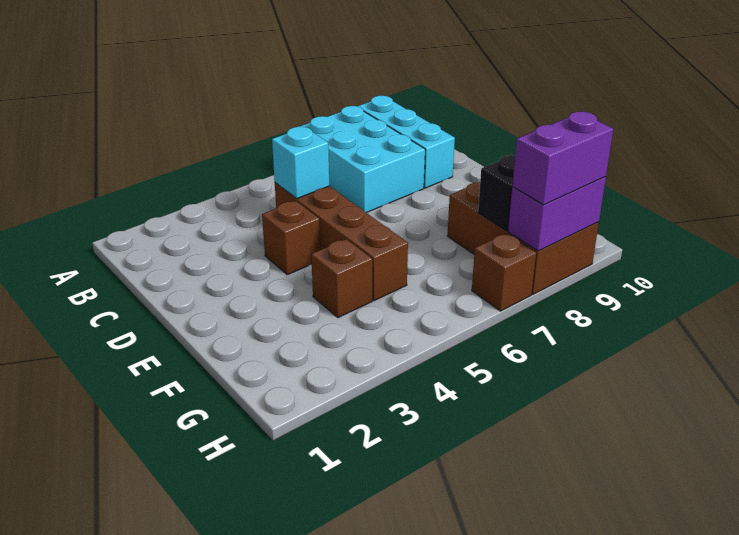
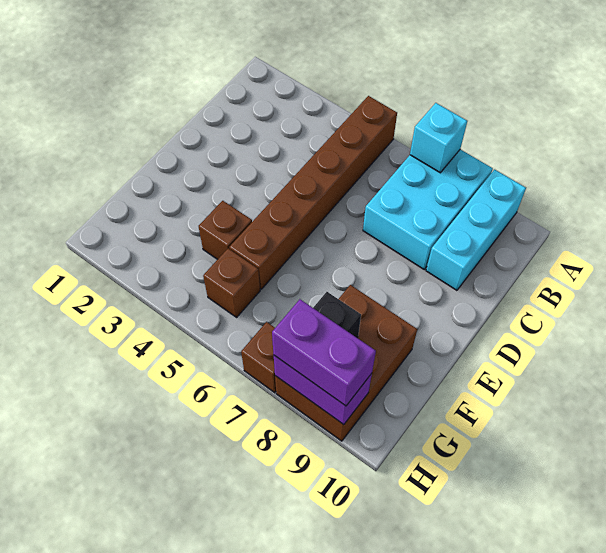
brown 1x4 brick [275,183,408,301] -> brown 1x6 brick [229,96,397,289]
cyan 1x1 brick [272,127,329,198] -> cyan 1x1 brick moved to [410,103,467,173]
brown 1x1 brick [262,201,320,275] -> brown 1x1 brick moved to [203,249,260,317]

